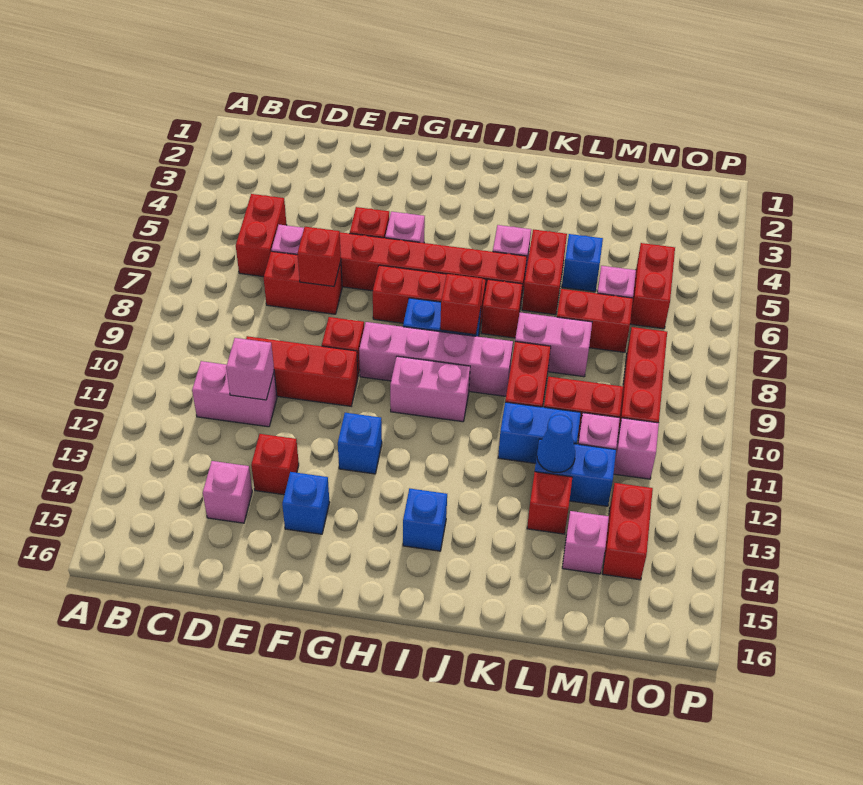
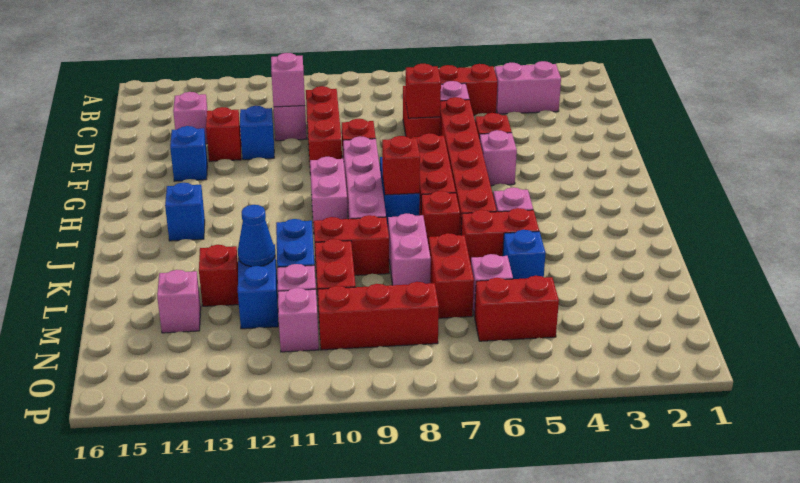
none -> pink 1x2 brick [495,61,561,114]
blue 1x1 brick [338,413,382,474] -> blue 1x1 brick moved to [240,106,274,160]
red 1x2 brick [603,483,653,580] -> none

